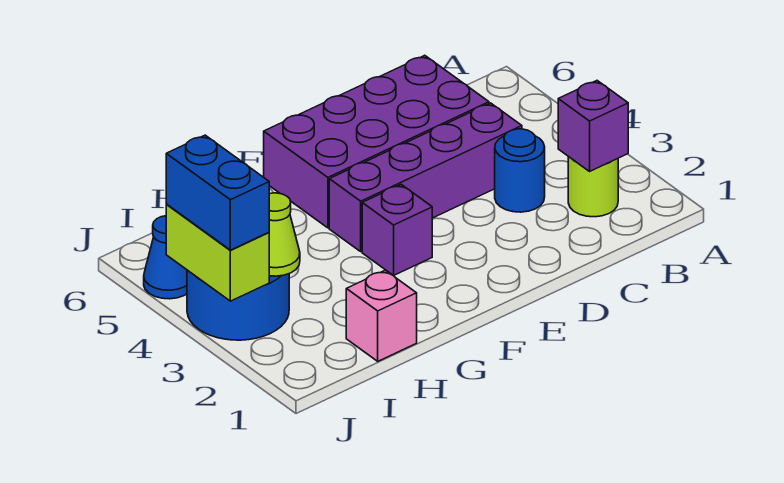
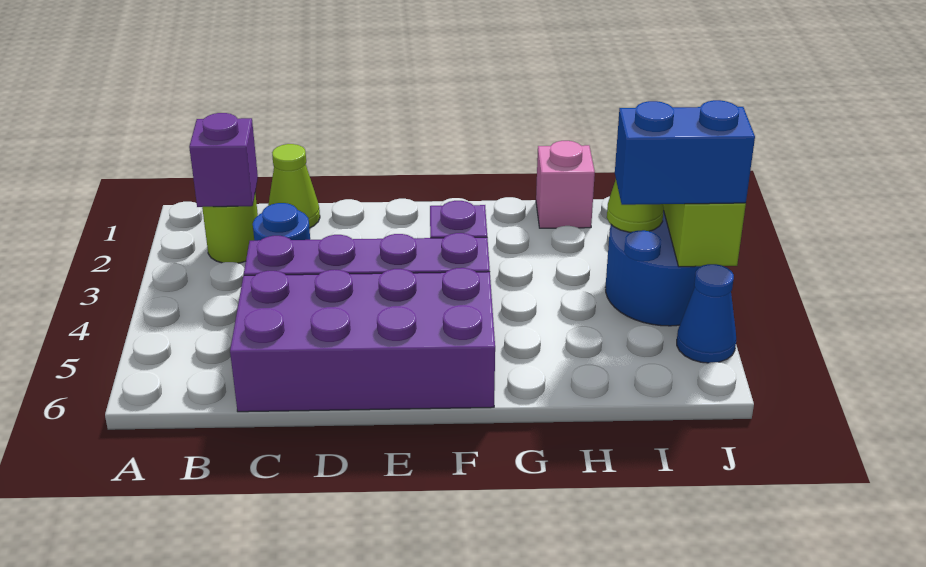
none -> lime 1x1 cone [268,144,320,228]
blue 1x2 brick [166,135,269,250] -> blue 1x2 brick turned to [615,100,755,205]

